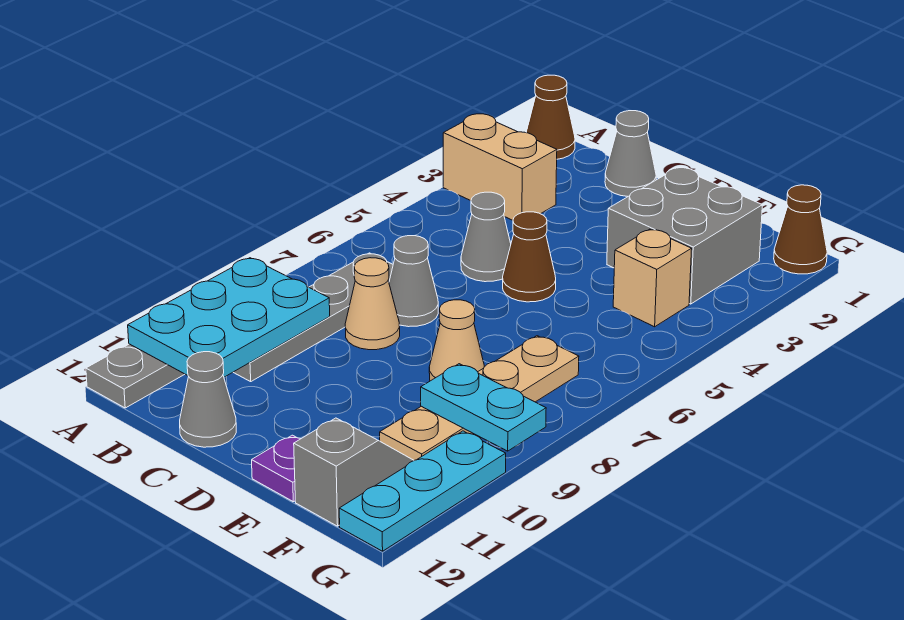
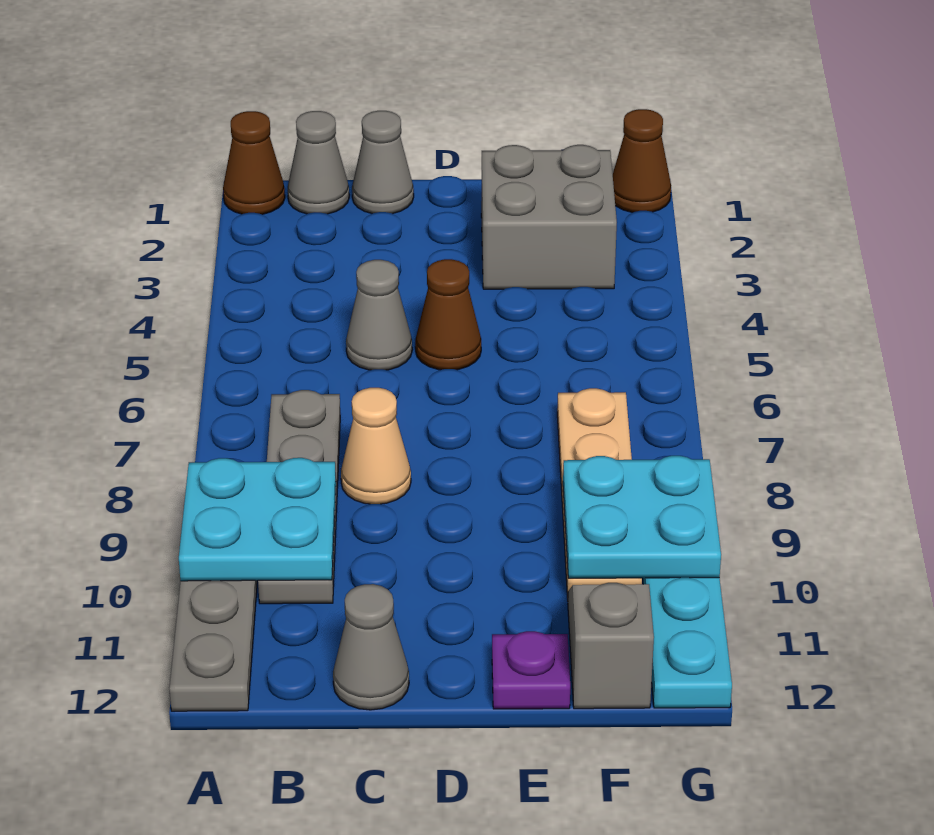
tan 1x2 brick [443,114,557,220] -> none
cyan 2x3 plate [128,258,330,377] -> cyan 2x2 plate [179,458,336,581]
grey 1x1 cone [389,236,438,327] -> grey 1x1 cone moved to [288,111,349,214]
tan 1x1 cone [429,300,484,381] -> none
tan 1x1 brick [613,229,692,327] -> none
cyan 1x2 plate [421,364,546,451] -> cyan 2x2 plate [563,456,721,578]

